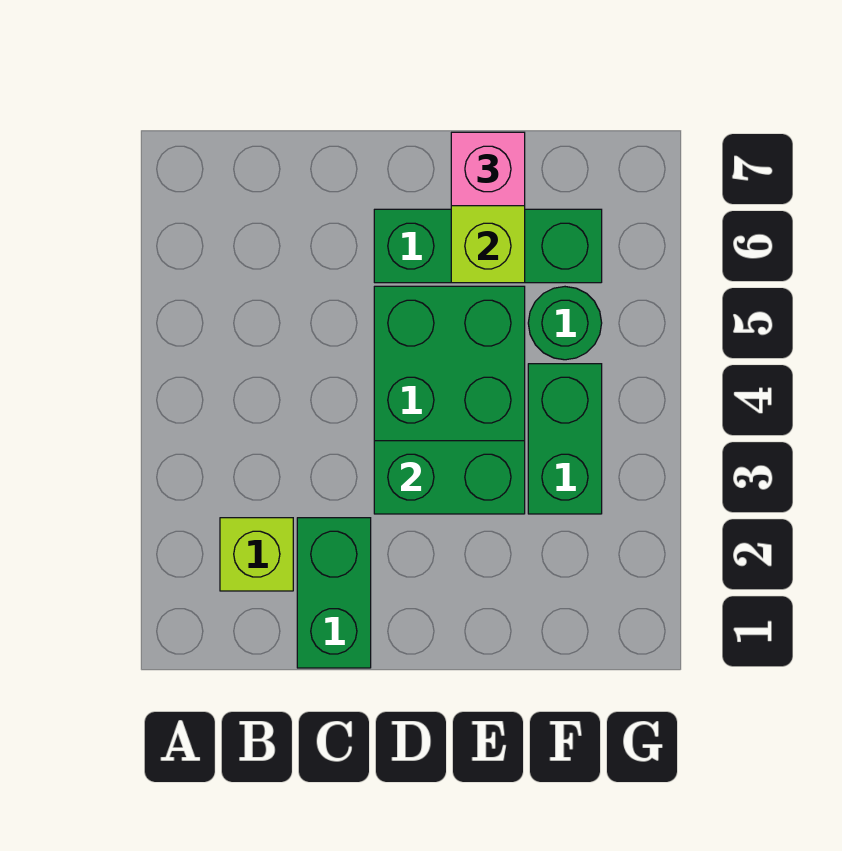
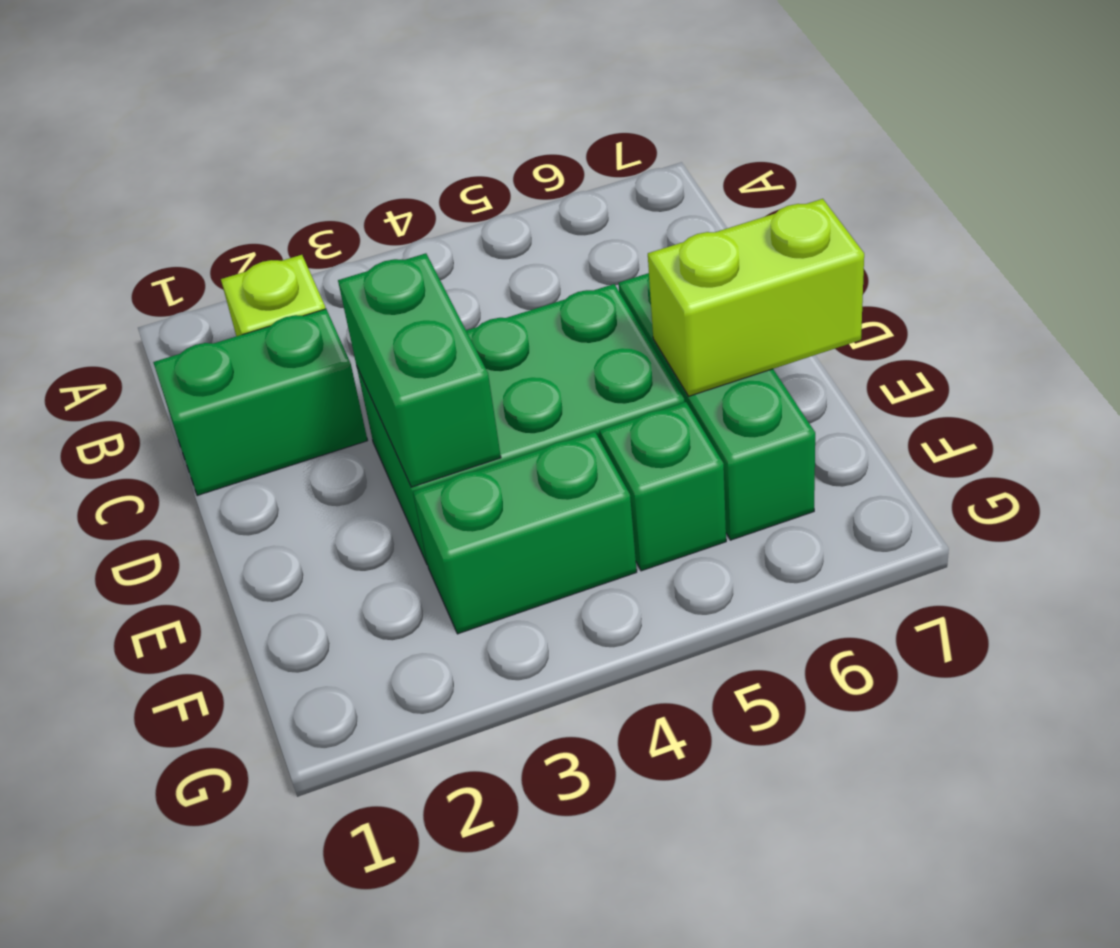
pink 1x1 brick [451,132,525,206] -> none
green 1x1 round brick [528,287,602,360] -> green 1x1 brick [600,402,726,571]

